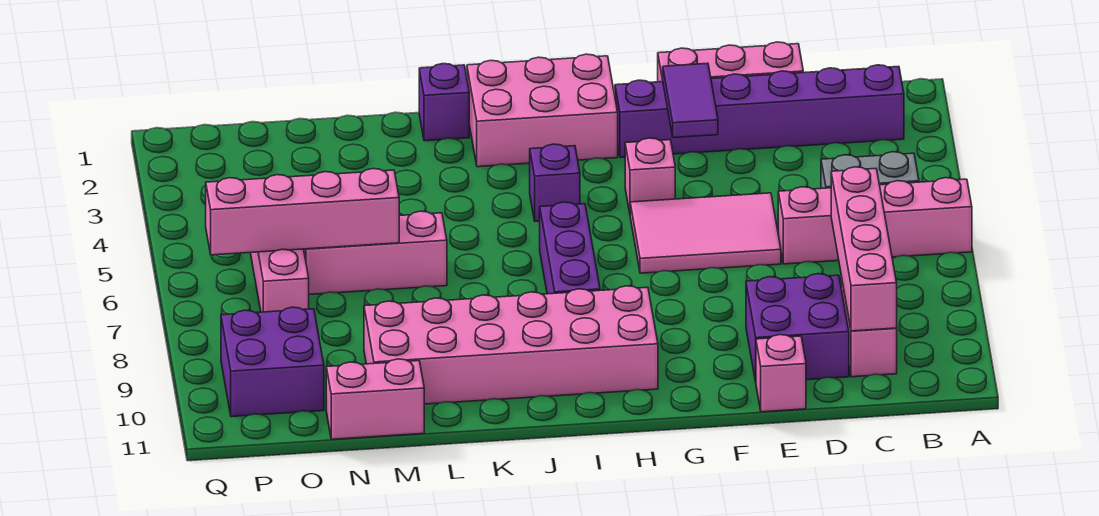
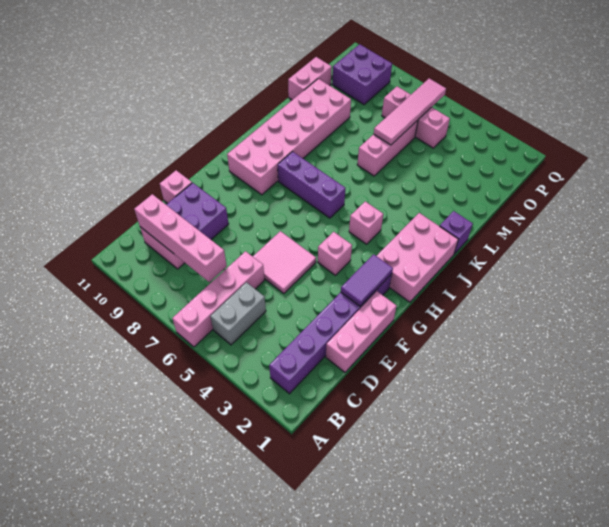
pink 2x3 tile [630,193,781,273] -> pink 2x2 tile [253,231,316,294]
purple 1x2 tile [663,63,718,138] -> purple 1x2 tile turned to [341,254,393,306]
purple 1x1 brick [530,144,580,221] -> pink 1x1 brick [349,201,383,244]
pink 1x4 brick [206,169,399,255] -> pink 1x4 tile [374,78,446,145]

